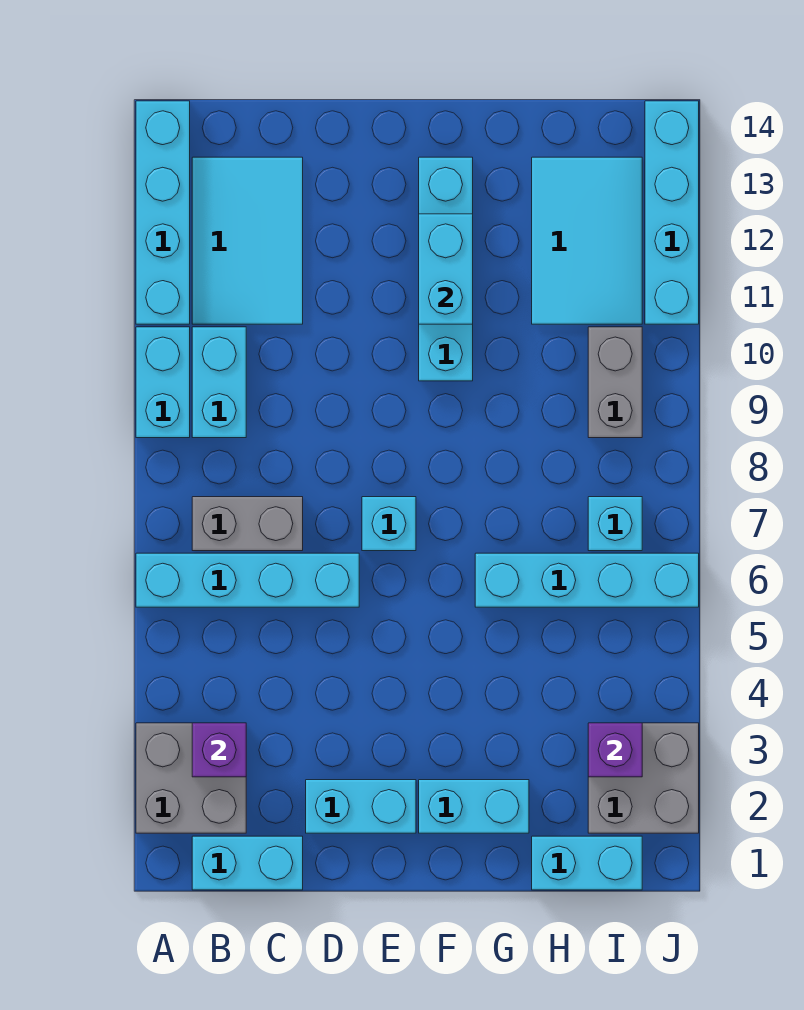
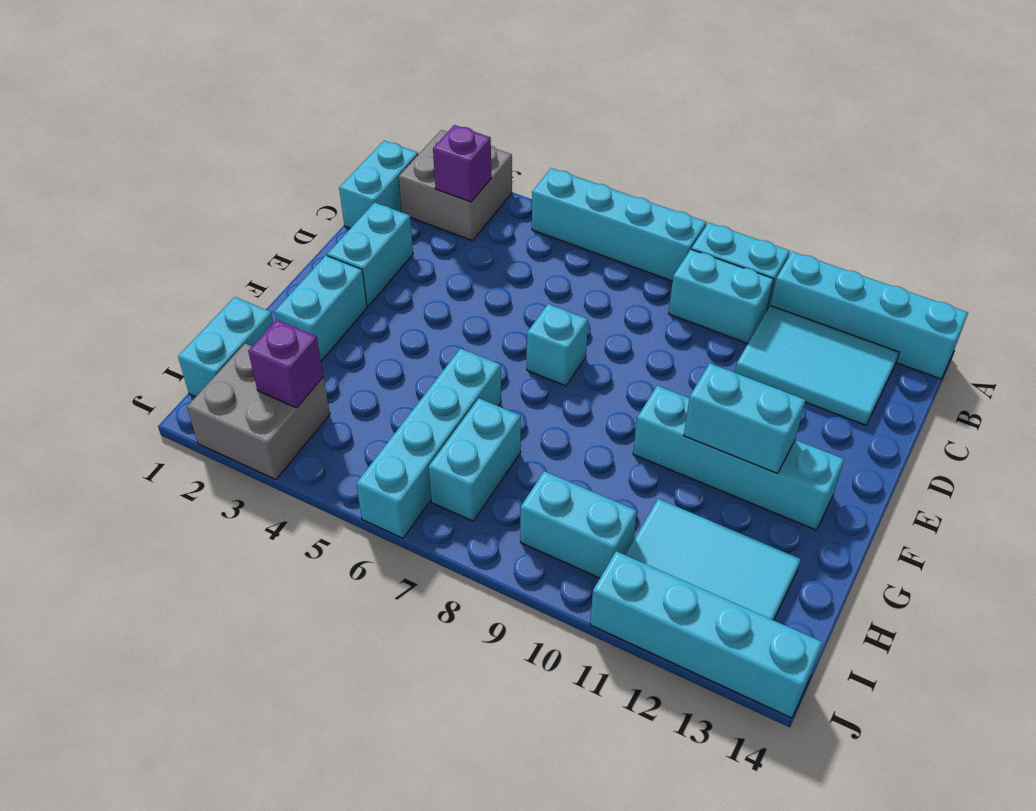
cyan 1x4 brick [136,553,359,607] -> cyan 1x4 brick turned to [532,168,706,281]
grey 1x2 brick [192,497,303,551] -> none
cyan 1x1 brick [588,497,642,551] -> cyan 1x2 brick [429,398,521,521]
grey 1x2 brick [588,327,642,438] -> cyan 1x2 brick [520,471,637,578]

